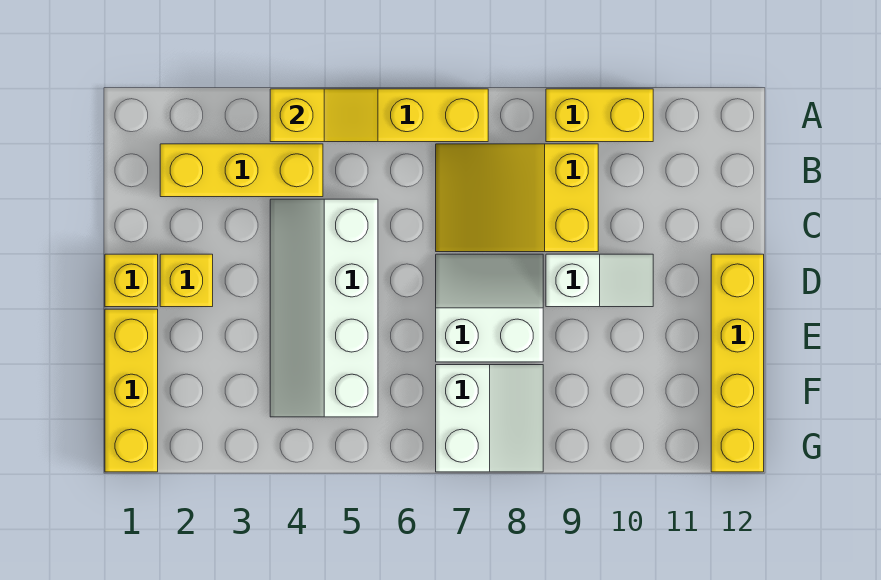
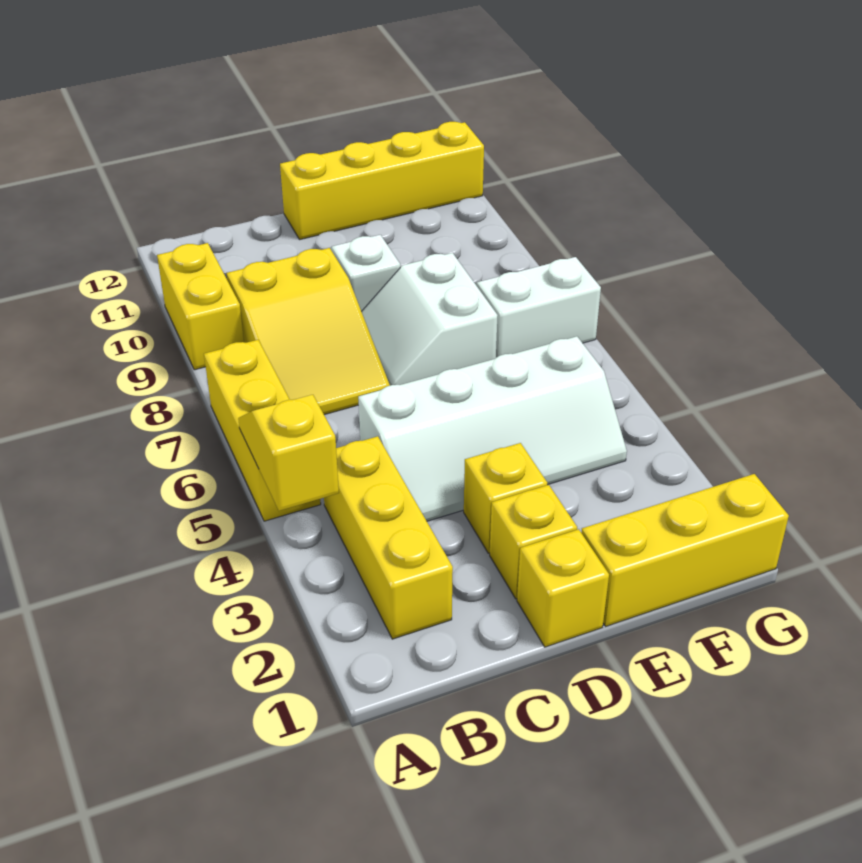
none -> yellow 1x1 brick [464,443,547,553]

